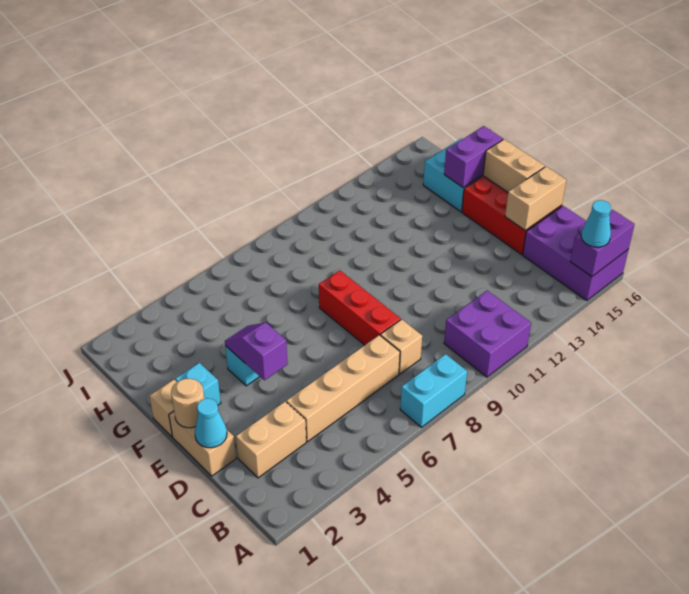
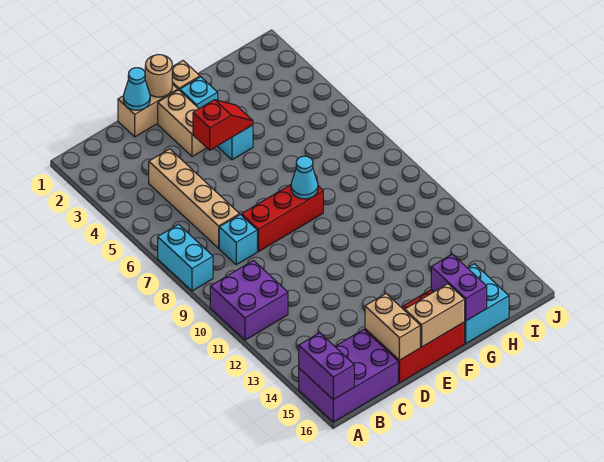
cyan 1x1 cone [581,200,611,247] -> cyan 1x1 cone moved to [291,156,318,199]
tan 1x2 brick [236,402,306,478] -> tan 1x2 brick moved to [158,90,207,157]
tan 1x1 brick [380,319,422,374] -> cyan 1x1 brick [219,215,257,265]
purple 1x2 slope [225,323,288,380] -> red 1x2 slope [193,100,253,150]

